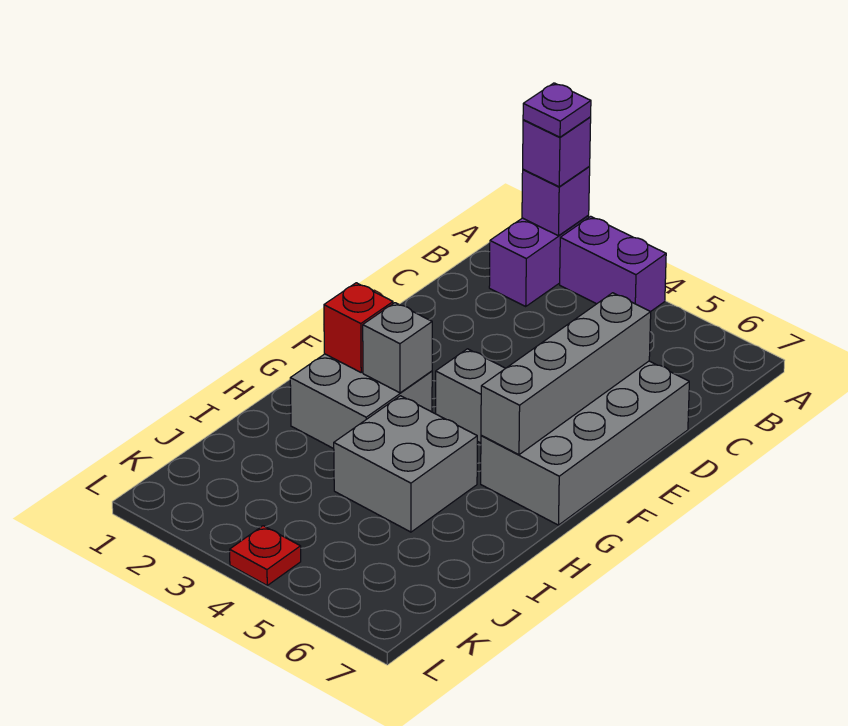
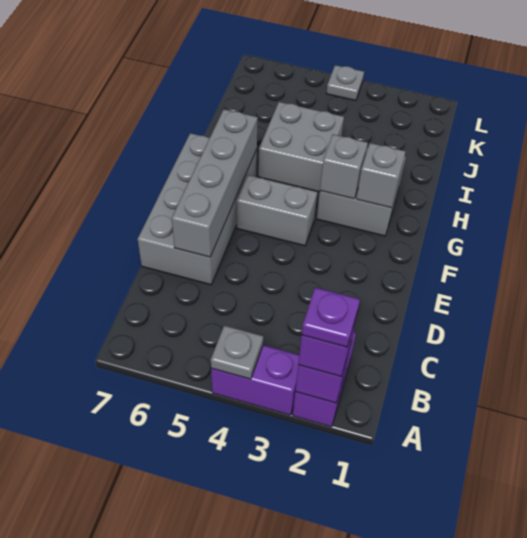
none -> grey 1x1 plate [211,326,263,379]
red 1x1 brick [324,283,393,372] -> grey 1x1 brick [356,143,406,208]
red 1x1 plate [230,526,301,585] -> grey 1x1 plate [326,65,364,101]

